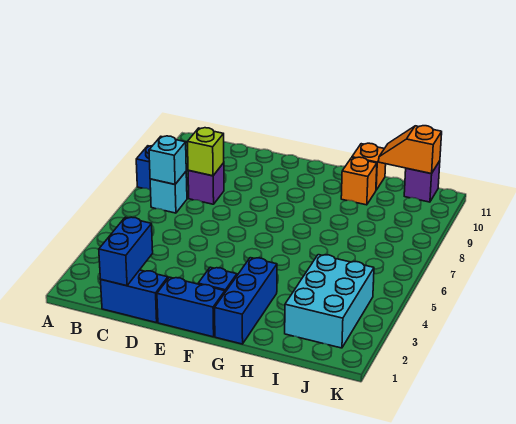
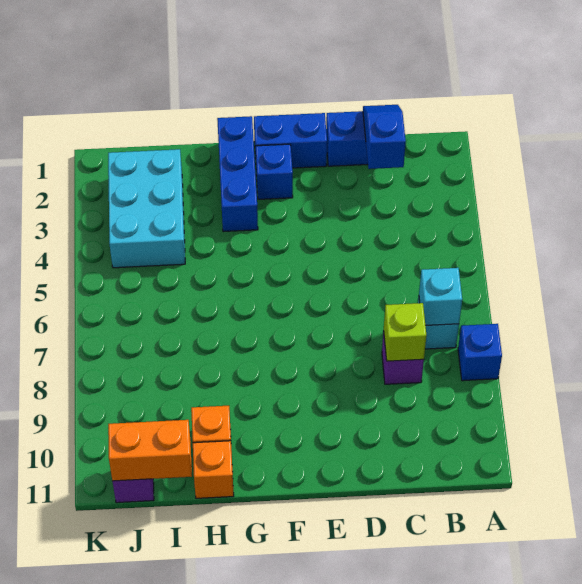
blue 1x2 brick [99,217,153,286] -> blue 1x2 slope [363,105,406,169]
orange 1x2 slope [379,126,442,174] -> orange 1x2 brick [108,420,192,481]

